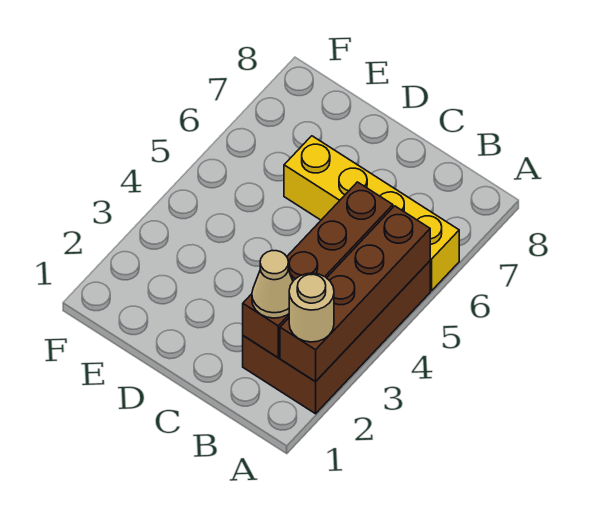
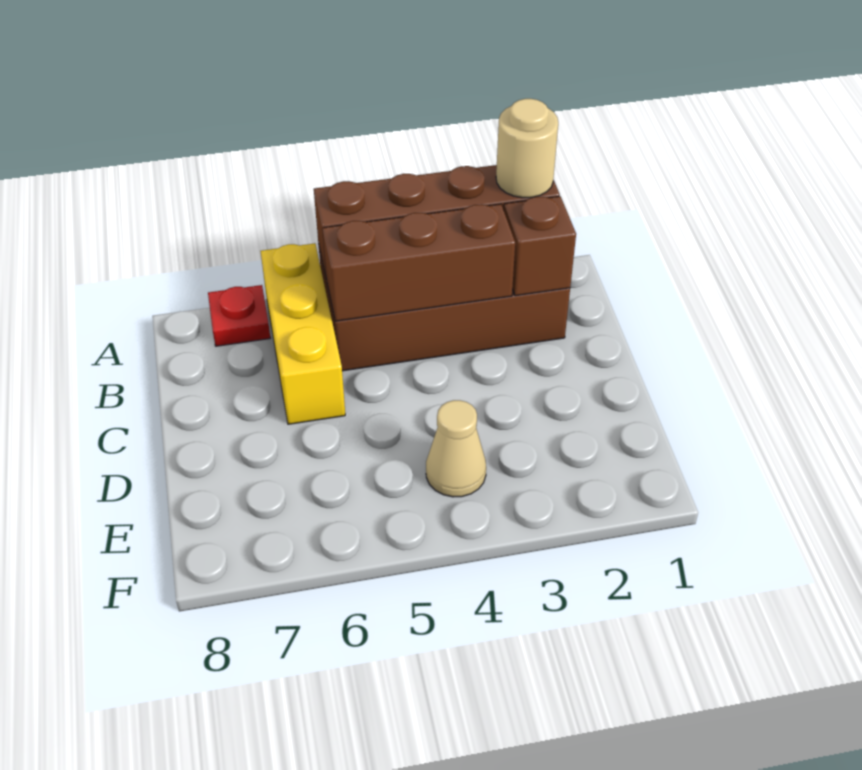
yellow 1x4 brick [284,136,459,291] -> yellow 1x3 brick [261,243,345,424]
none -> red 1x1 plate [208,285,270,346]
tan 1x1 cone [252,251,293,318] -> tan 1x1 cone moved to [426,400,486,497]

